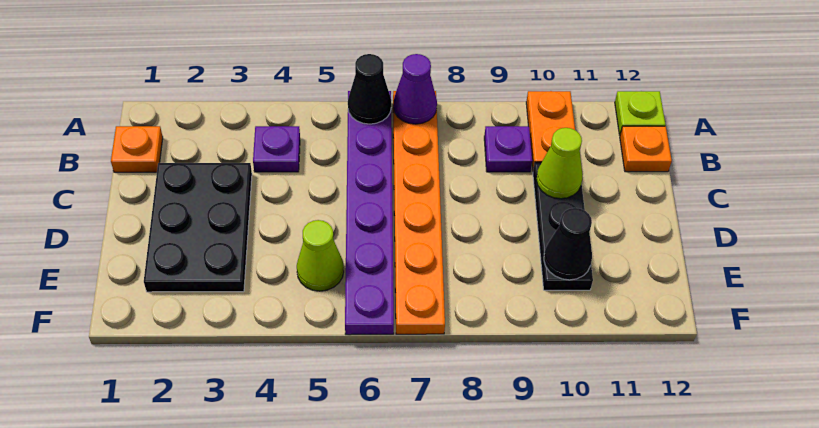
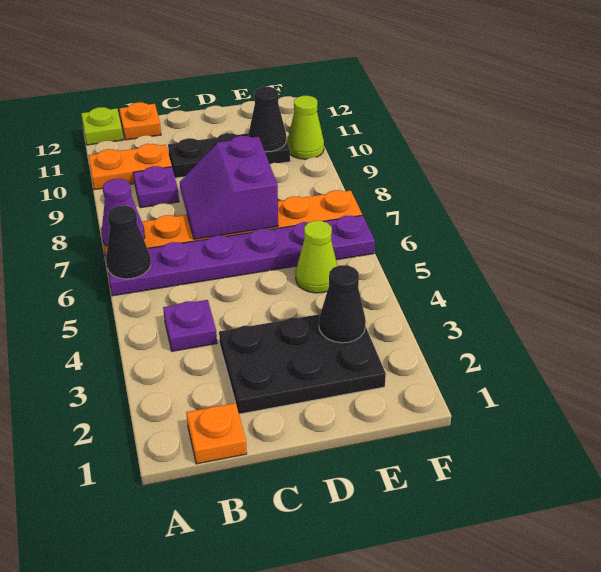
none -> purple 2x2 slope [180,136,278,239]
lime 1x1 cone [536,128,583,199] -> lime 1x1 cone moved to [287,96,324,159]
none -> black 1x1 cone [319,265,366,343]

